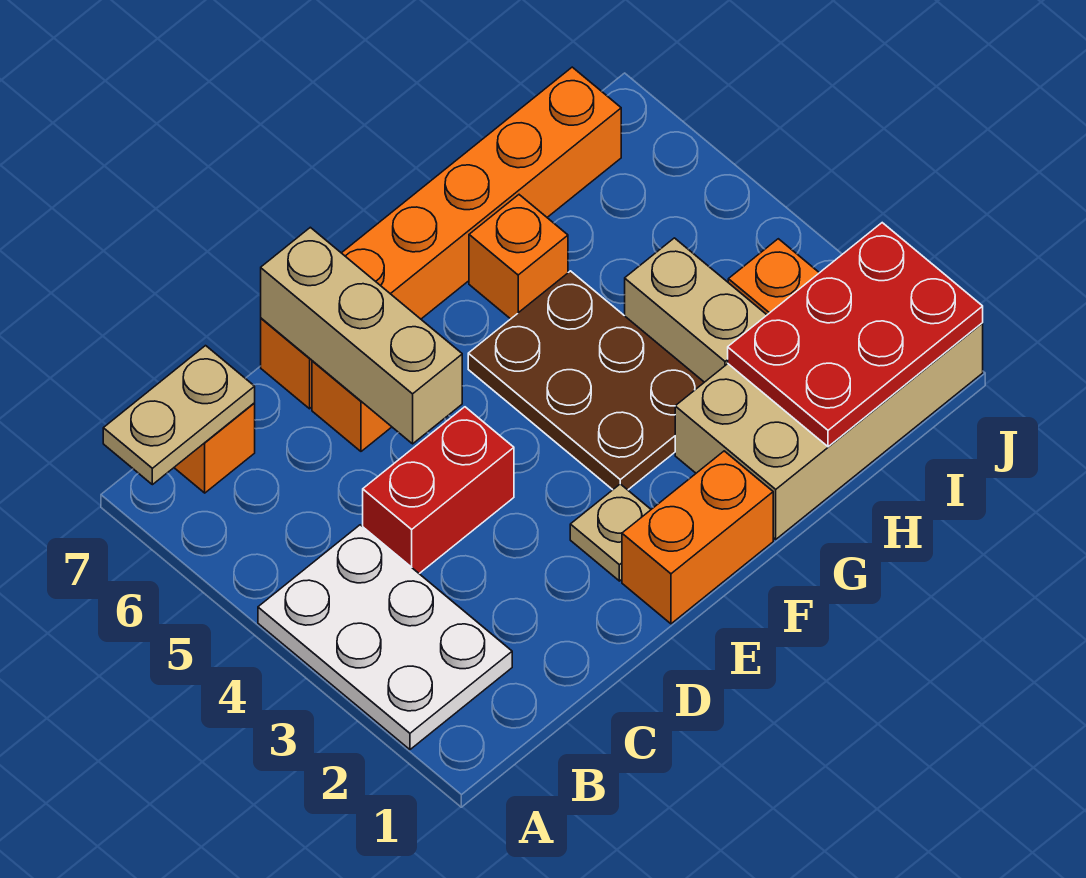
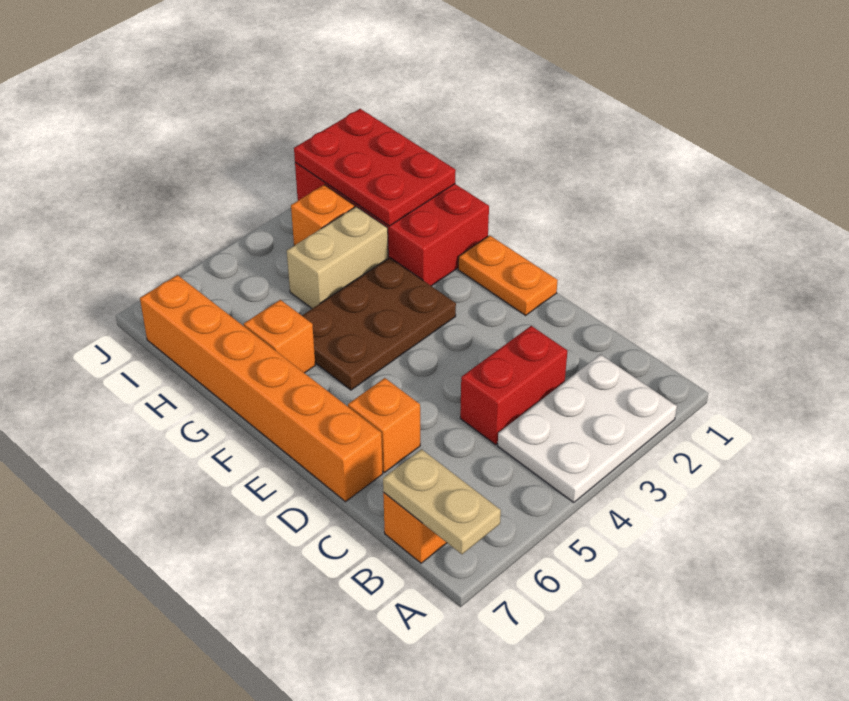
red 1x2 brick [363,407,514,574] -> red 1x2 brick turned to [460,326,567,445]
tan 1x3 brick [261,227,462,444] -> none
orange 1x2 brick [622,451,773,624] -> orange 1x2 plate [458,235,558,315]
tan 1x1 plate [570,484,651,581] -> none
tan 2x4 brick [675,323,983,539] -> red 2x4 brick [295,162,489,286]

